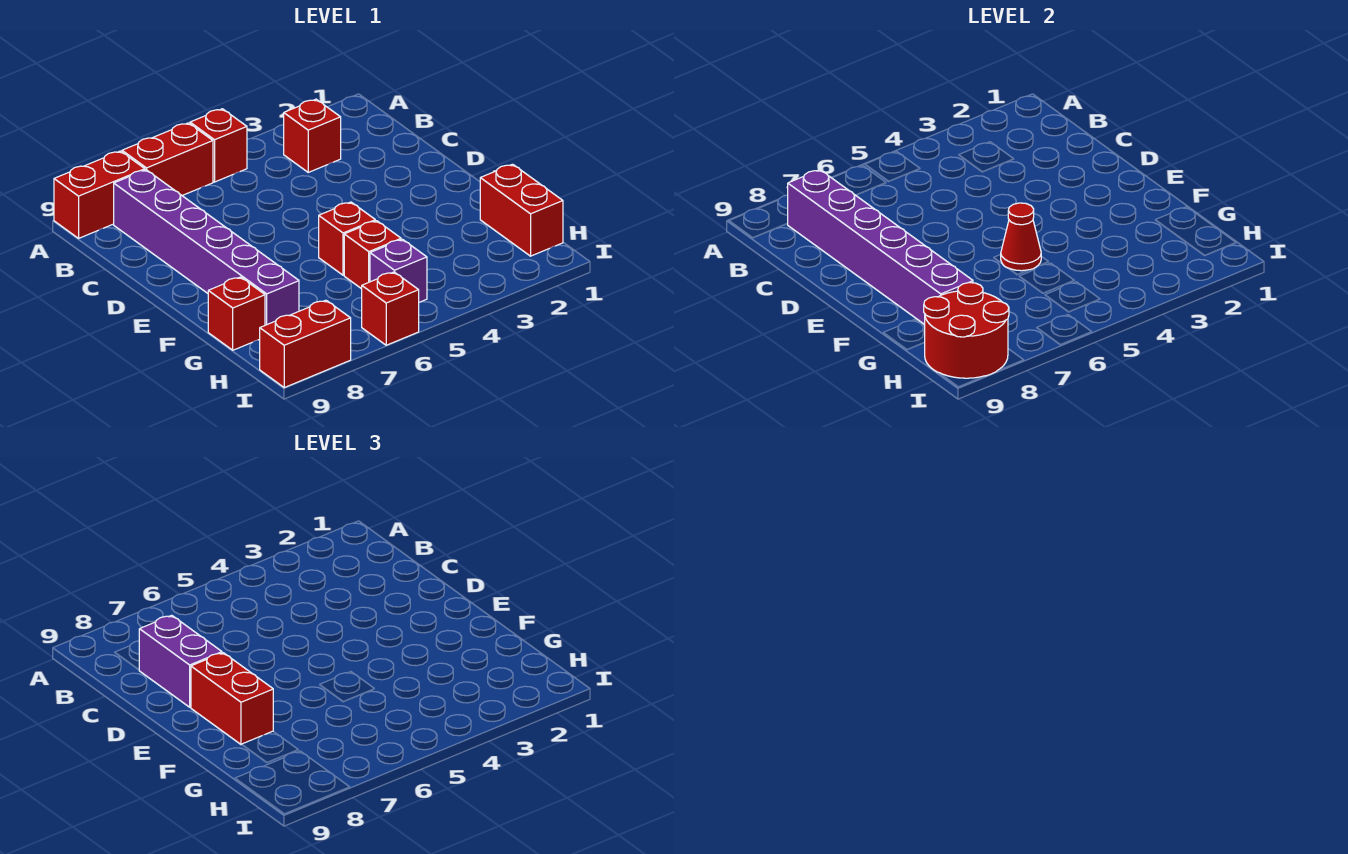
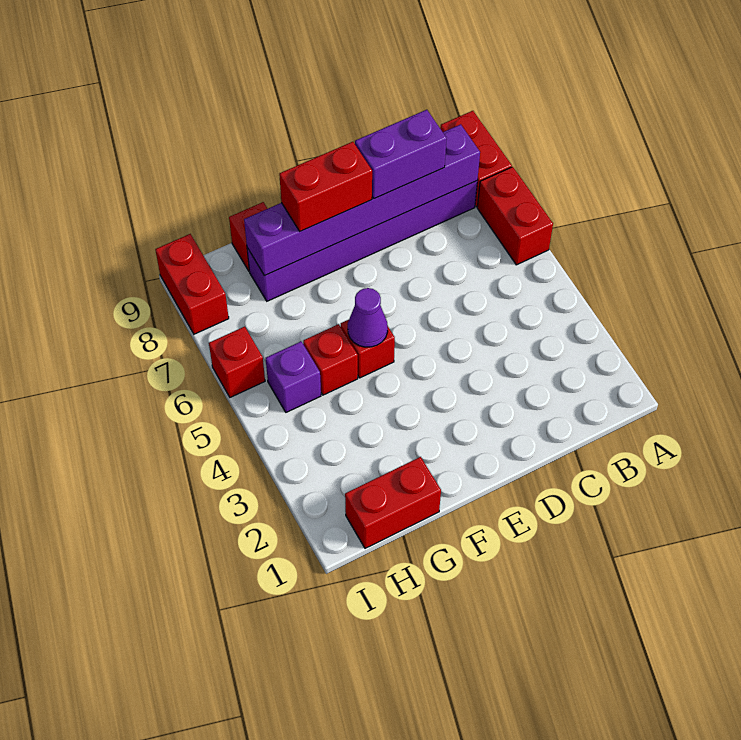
red 1x1 brick [190,109,247,182] -> none
red 1x1 brick [284,99,341,172] -> none
red 1x1 cone [1001,203,1041,271] -> purple 1x1 cone [348,288,388,347]
red 2x2 round brick [924,283,1009,378] -> none

